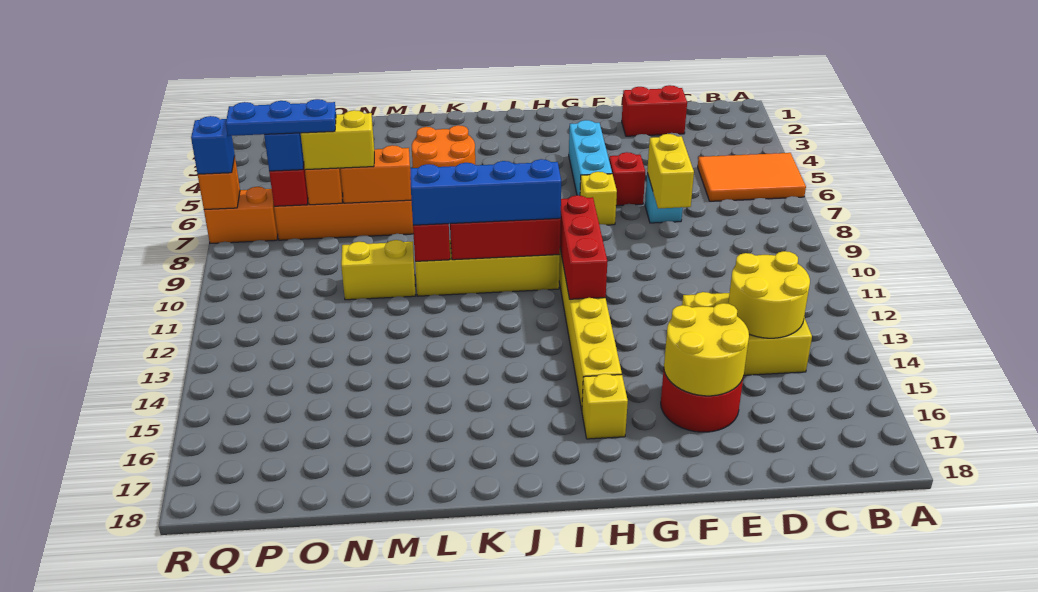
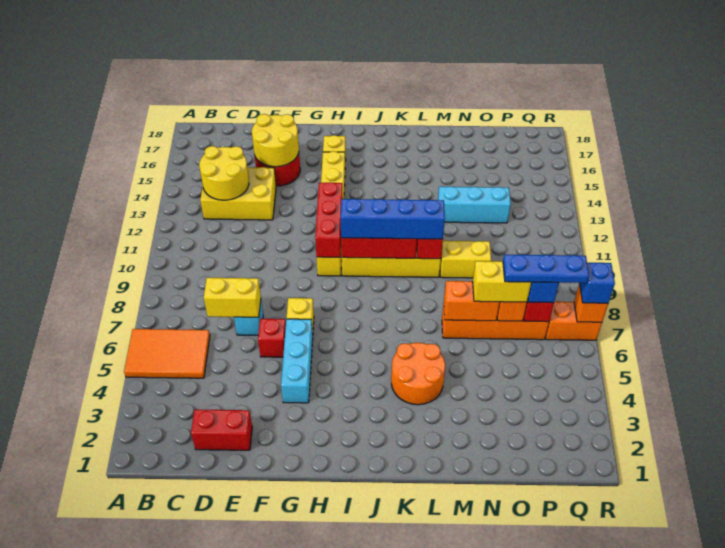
yellow 1x2 brick [647,134,694,208] -> yellow 1x2 brick turned to [204,278,261,317]
none -> cyan 1x3 brick [438,186,511,223]

